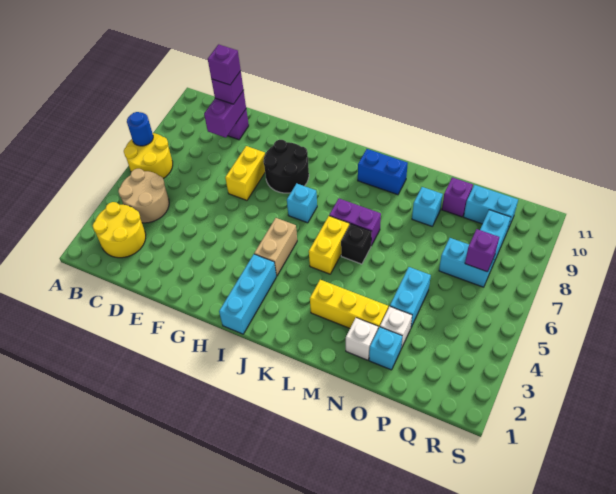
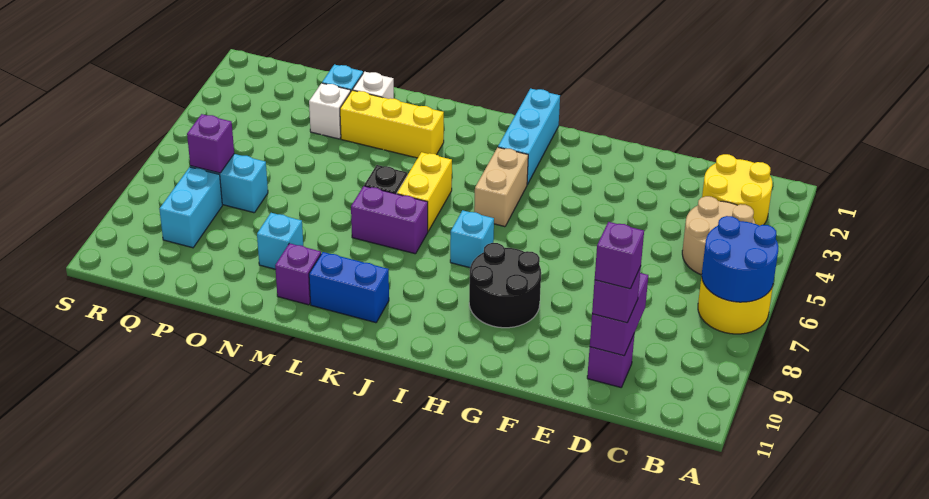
blue 1x1 round brick [127,112,153,146] -> blue 2x2 round brick [702,216,778,302]
yellow 1x2 brick [225,146,265,200] -> none
cyan 1x2 brick [390,267,431,327] -> none
purple 1x1 brick [442,177,473,217] -> purple 1x1 brick moved to [275,243,321,305]
cyan 1x2 brick [464,185,518,231] -> none

